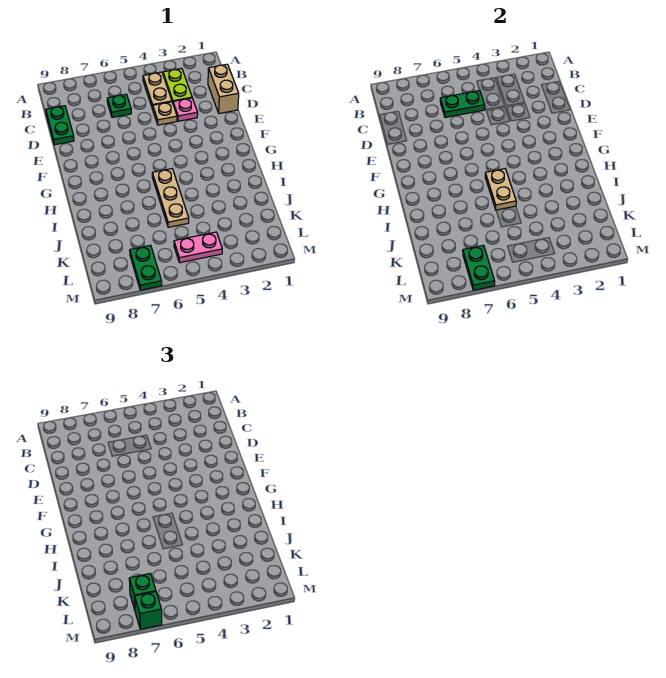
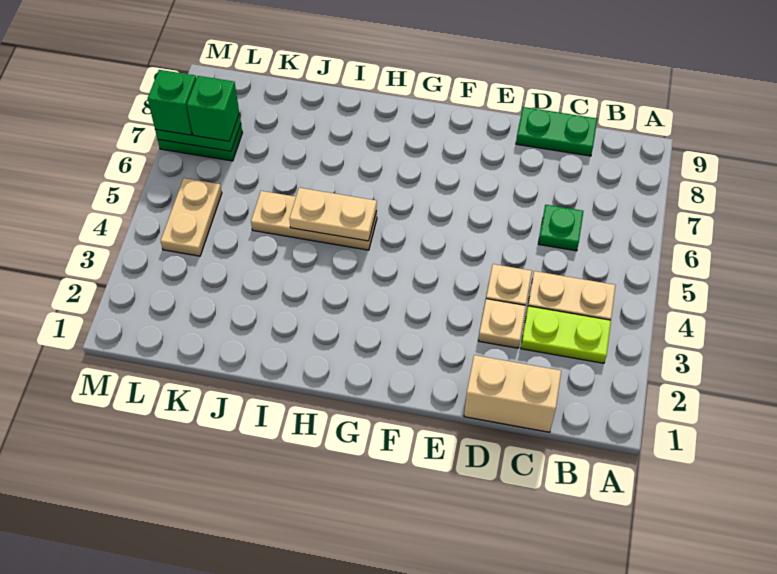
green 1x2 plate [440,90,485,118] -> none
pink 1x1 plate [173,98,198,121] -> tan 1x1 plate [478,299,526,348]
pink 1x2 plate [174,232,222,263] -> tan 1x2 plate [161,178,222,256]

